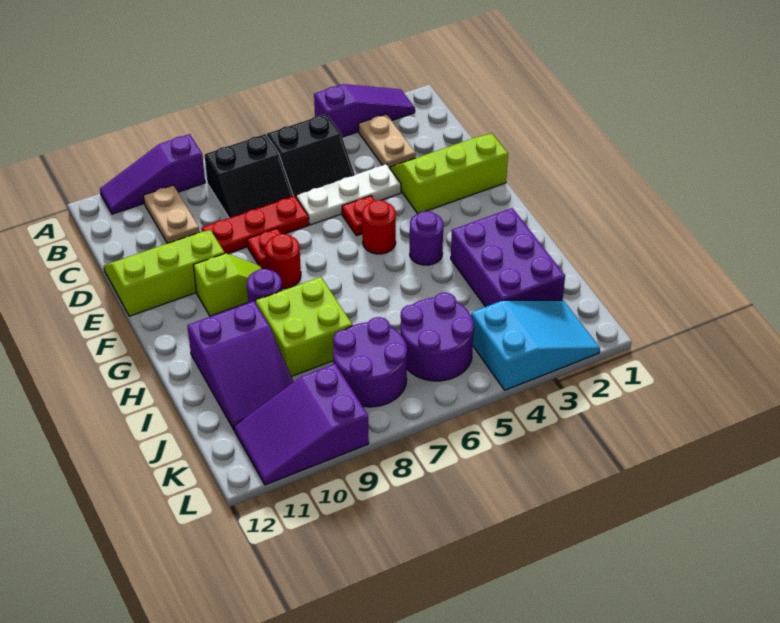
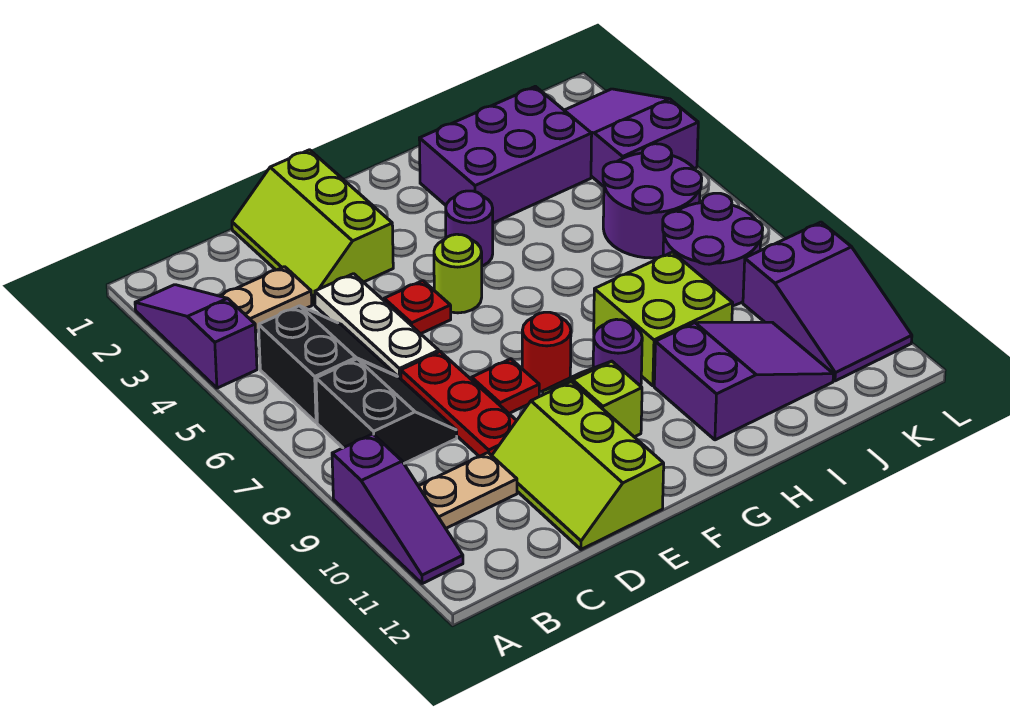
red 1x1 round brick [362,200,396,254] -> lime 1x1 round brick [434,234,482,313]
cyan 2x3 slope [471,300,600,390] -> purple 2x3 slope [564,89,698,187]

